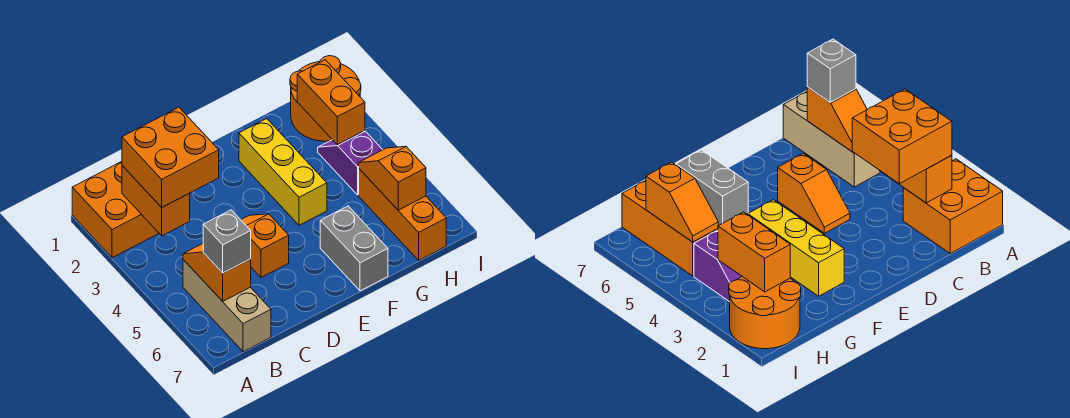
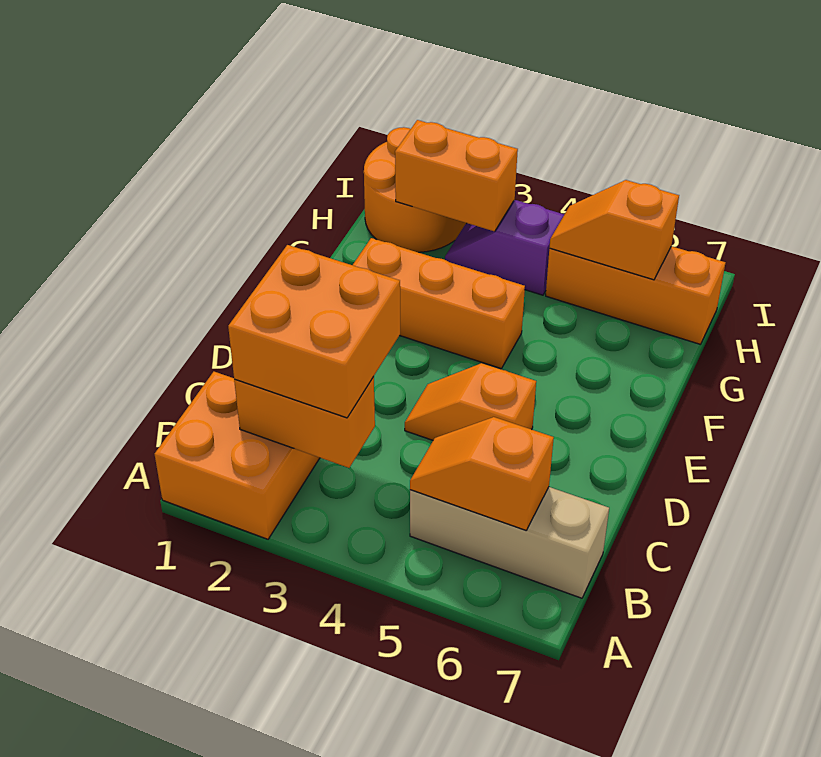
grey 1x1 brick [203,210,251,273] -> none
yellow 1x3 brick [239,119,327,225] -> orange 1x3 brick [353,238,525,369]
grey 1x2 brick [320,206,388,291] -> none

